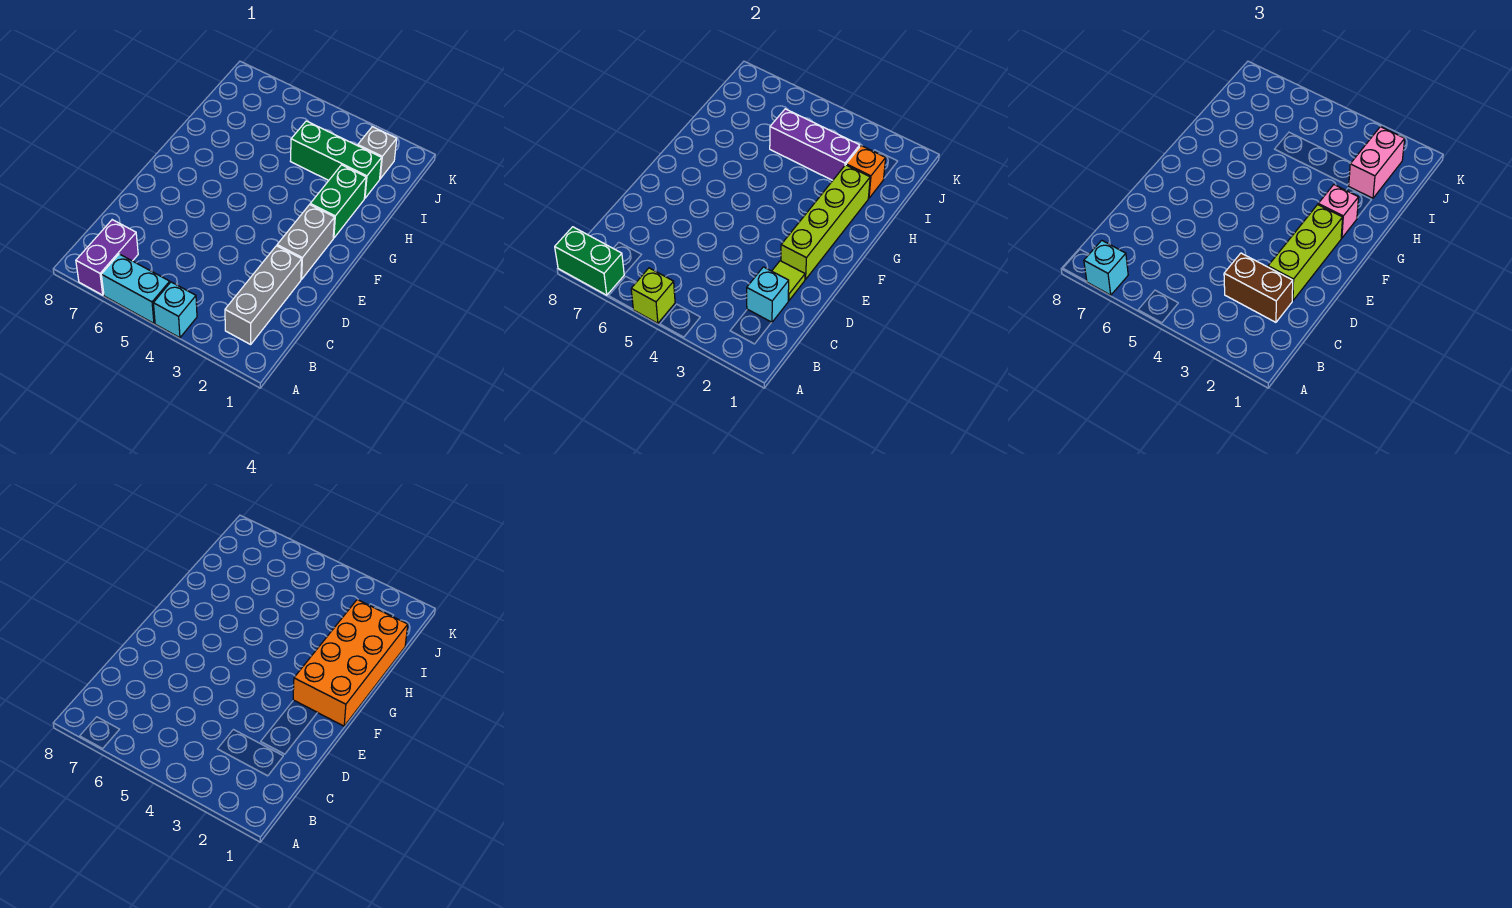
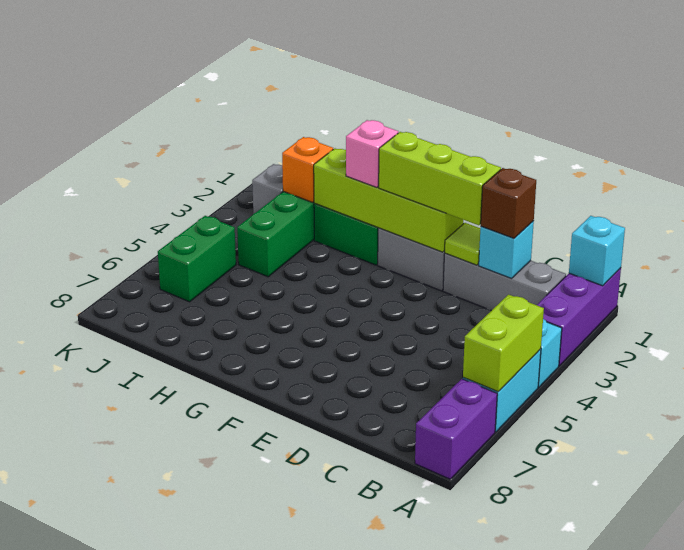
lime 1x1 brick [631,268,675,323] -> lime 1x2 brick [463,295,544,392]
purple 1x2 brick [76,220,138,295] -> purple 1x2 brick turned to [415,379,497,479]
green 1x2 brick [555,227,624,295] -> green 1x2 brick moved to [158,216,236,302]
cyan 1x1 brick [1084,240,1128,295] -> cyan 1x1 brick moved to [569,216,625,286]
brown 1x2 brick [1224,253,1293,322] -> brown 1x1 brick [481,168,536,238]
orange 2x4 brick [293,600,408,726] -> none
pink 1x2 brick [1349,127,1405,198] -> none
purple 1x3 brick [770,109,860,180] -> purple 1x3 brick moved to [537,268,621,366]

